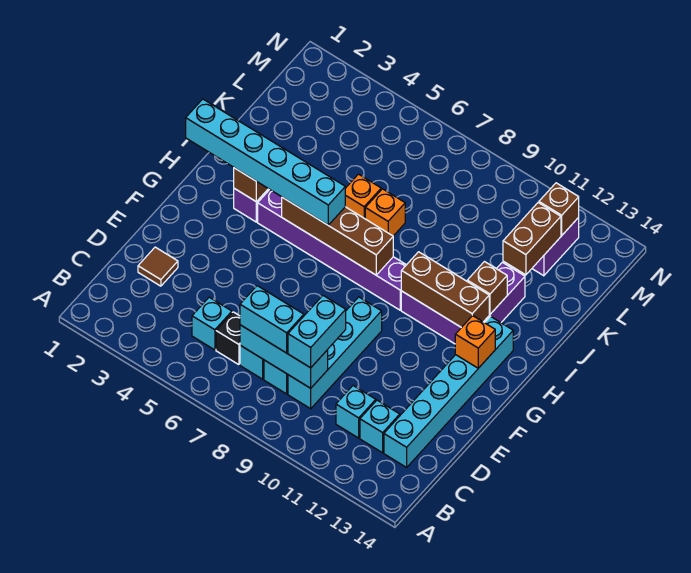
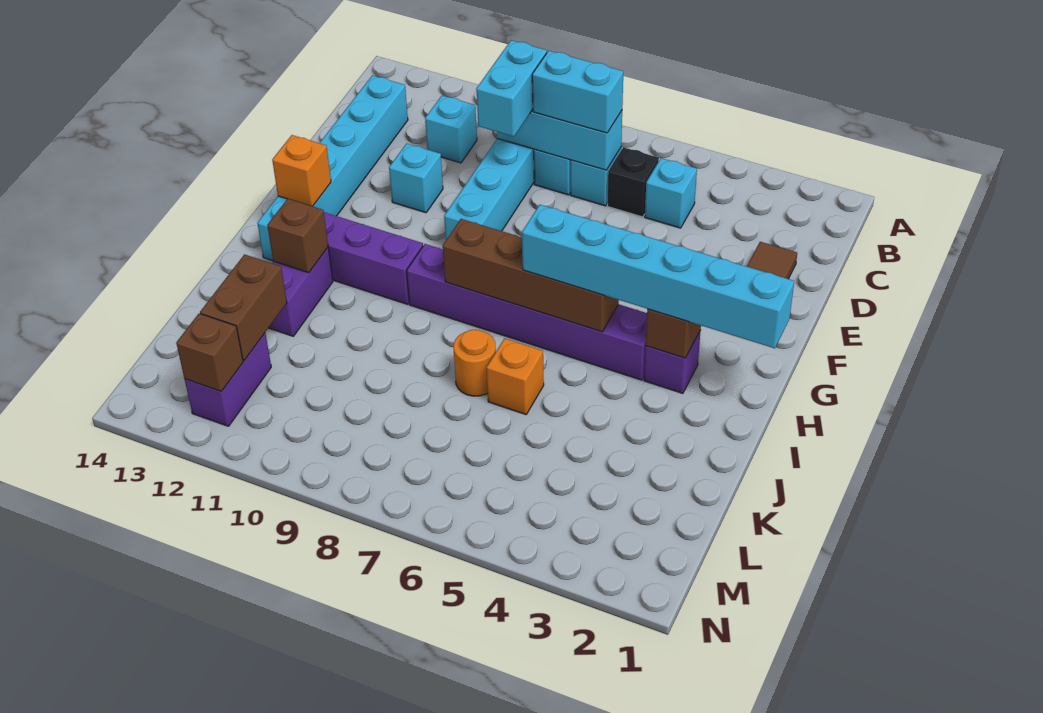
cyan 1x1 brick [360,400,400,453] -> cyan 1x1 brick moved to [389,144,443,213]
brown 1x3 brick [401,252,489,328] -> none
orange 1x1 brick [365,189,405,236] -> orange 1x1 round brick [453,330,496,396]

